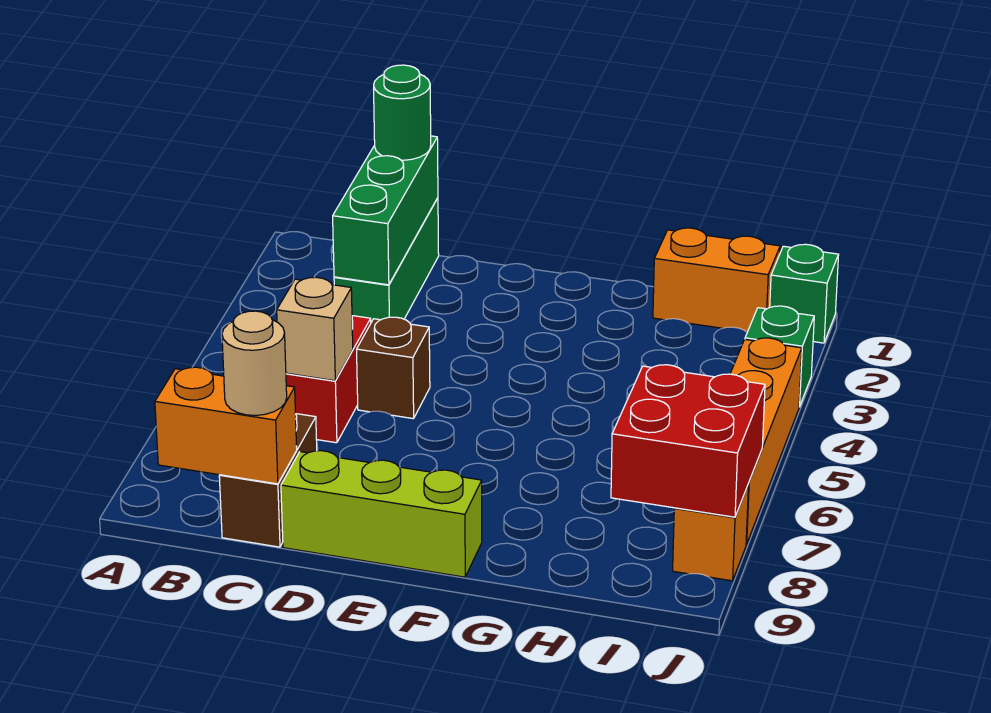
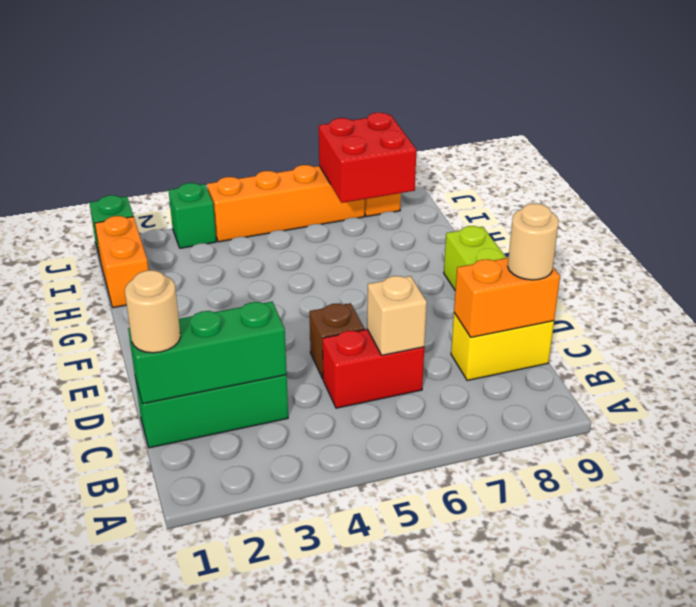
orange 1x2 brick [155,367,297,484] -> orange 1x2 brick turned to [454,258,560,337]
green 1x1 round brick [374,65,431,160] -> tan 1x1 round brick [125,270,180,353]
brown 1x2 brick [219,414,317,547] -> yellow 1x2 brick [451,313,554,381]

